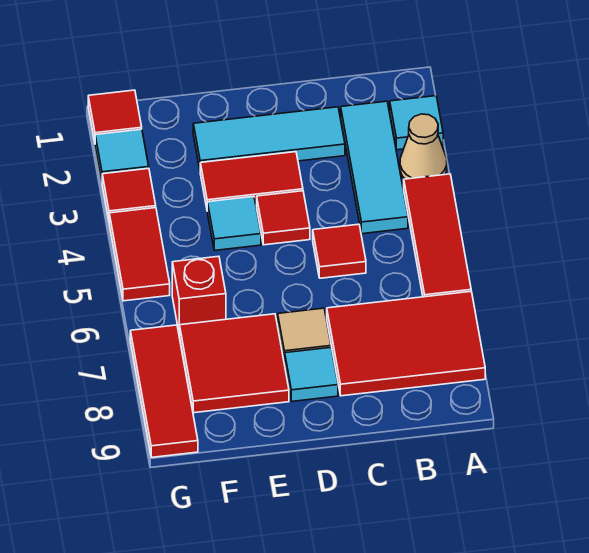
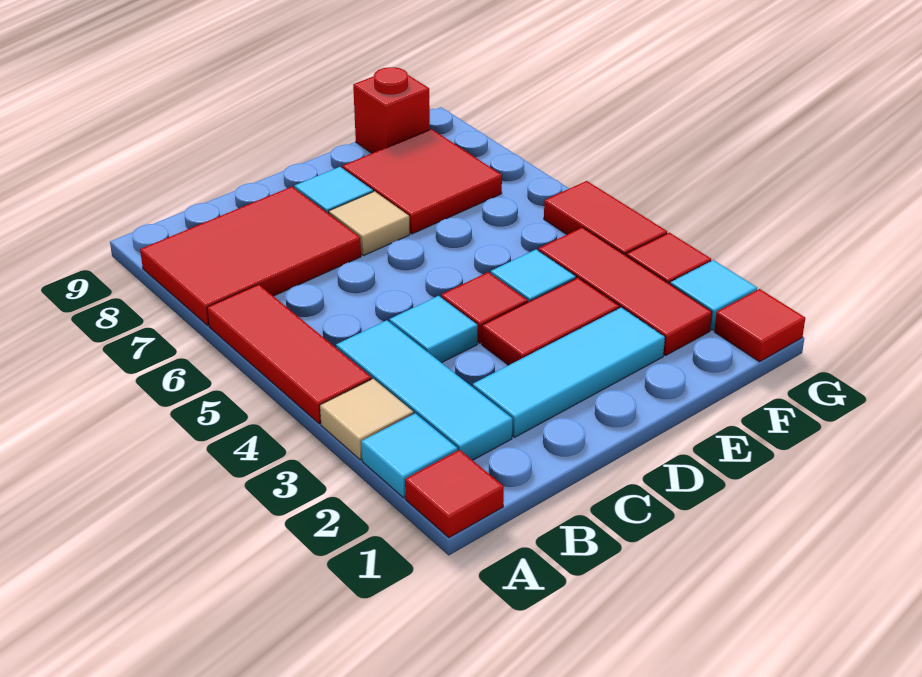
tan 1x1 cone [400,114,447,179] -> tan 1x1 tile [320,379,413,460]
none -> cyan 1x1 tile [389,296,478,363]
red 1x1 tile [313,224,366,278] -> red 1x1 tile moved to [405,450,504,538]
red 1x1 brick [172,256,226,334] -> red 1x1 brick moved to [353,67,430,153]
red 1x3 tile [130,325,198,457] -> red 1x3 tile moved to [538,227,712,356]

